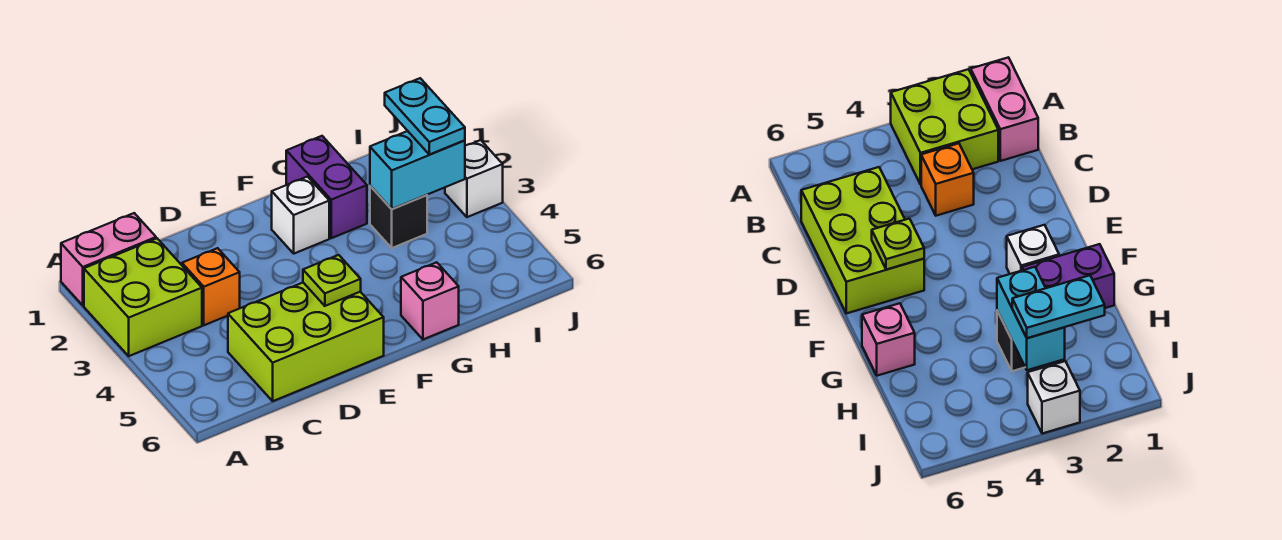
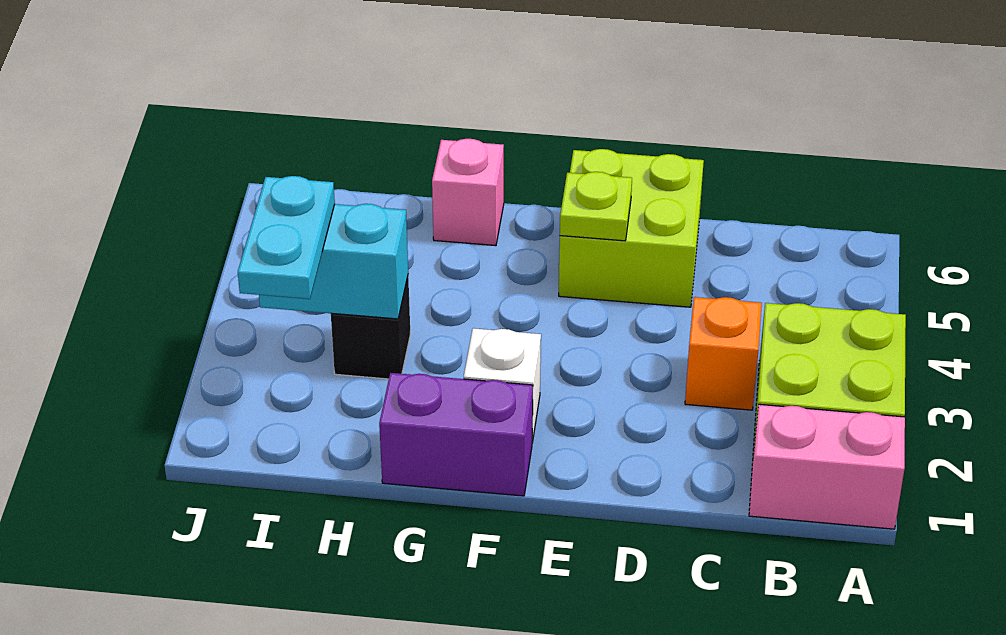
lime 2x3 brick [228,283,384,401] -> lime 2x2 brick [559,149,704,307]
purple 1x2 brick [286,136,367,238] -> purple 1x2 brick turned to [379,373,533,496]
white 1x1 brick [445,140,503,217] -> none

